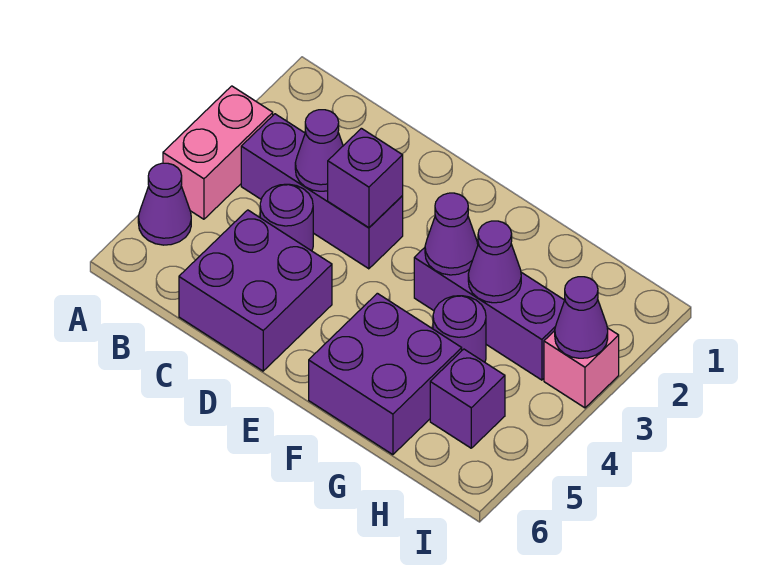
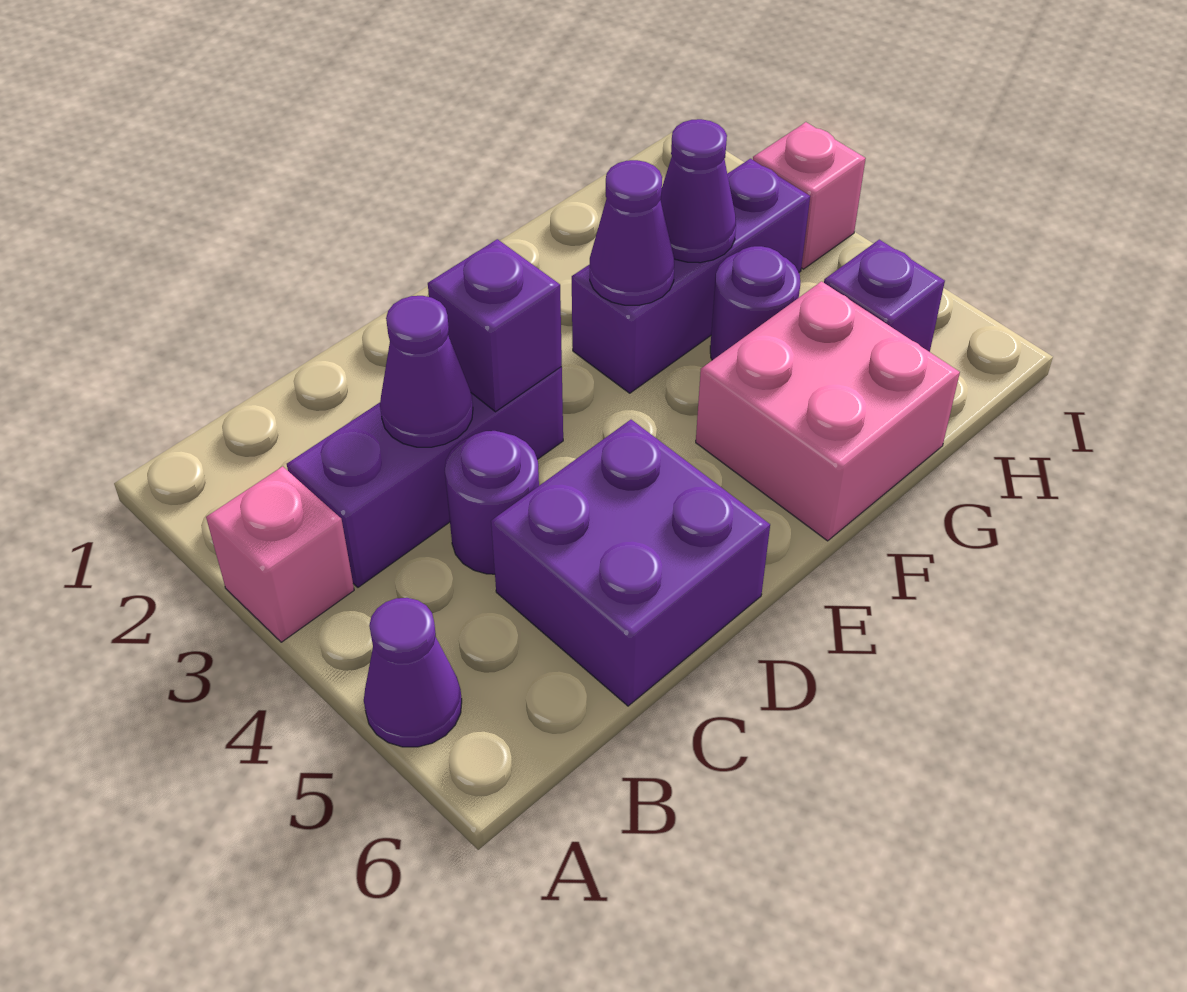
pink 1x2 brick [163,86,273,219] -> pink 1x1 brick [206,466,354,642]
purple 2x2 brick [309,293,462,455] -> pink 2x2 brick [696,281,960,541]
purple 1x1 cone [555,277,608,358] -> none

